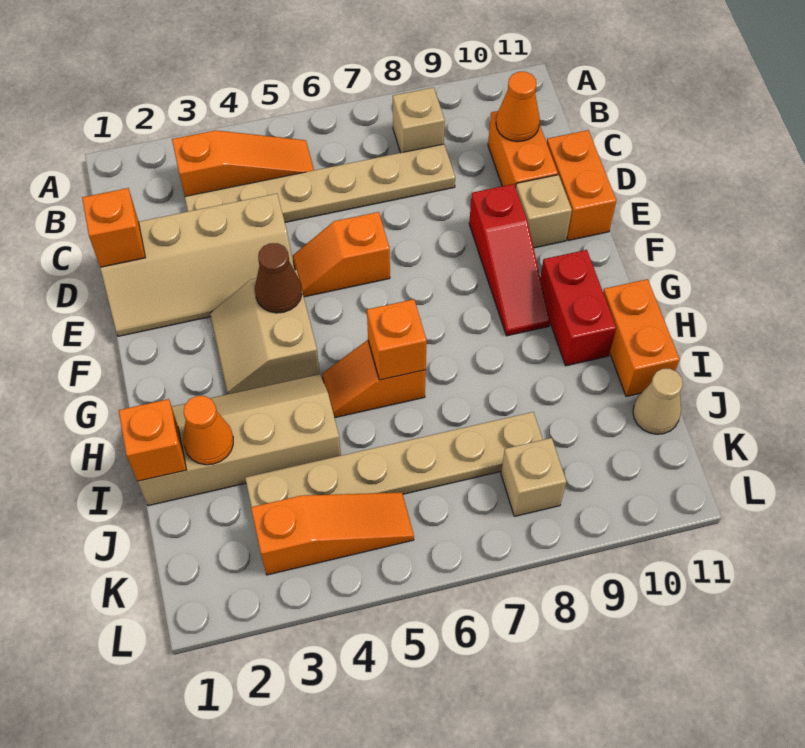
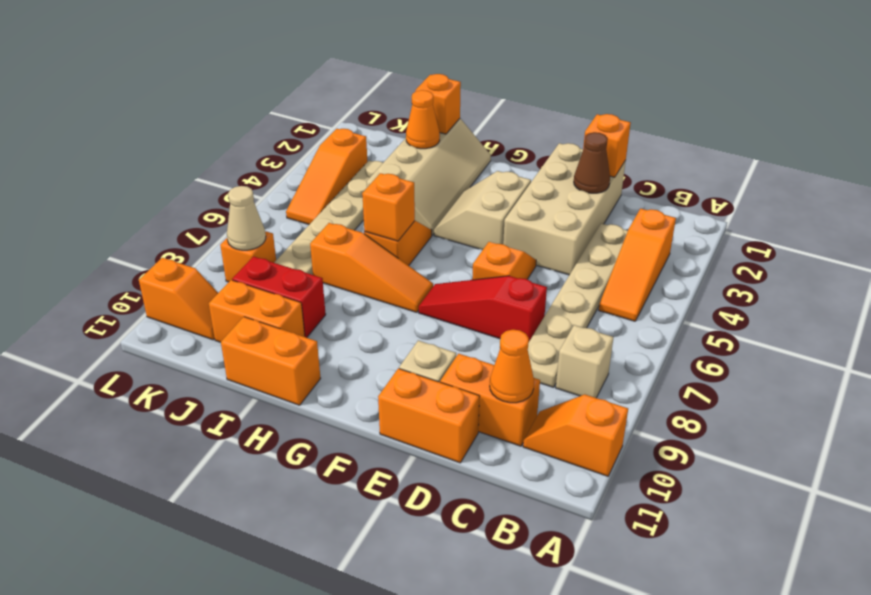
none -> orange 1x2 slope [523,395,628,476]
tan 2x4 slope [100,194,295,336] -> tan 2x4 brick [503,143,626,275]
red 1x3 slope [469,184,550,336] -> red 1x3 slope moved to [419,276,547,341]
tan 2x2 slope [210,270,320,394] -> tan 2x2 slope turned to [434,171,531,250]
brown 1x1 cone [255,243,302,313] -> brown 1x1 cone moved to [574,132,610,193]
none -> orange 1x3 slope [310,223,433,312]
red 1x2 brick [540,250,616,366] -> red 1x2 brick moved to [232,256,326,338]
none -> orange 1x2 brick [209,280,305,342]
tan 1x1 cone [633,369,683,434] -> tan 1x1 cone moved to [227,186,266,250]
tan 1x1 brick [501,438,566,516] -> orange 1x1 brick [220,231,276,282]
none -> orange 1x2 slope [139,258,218,340]

